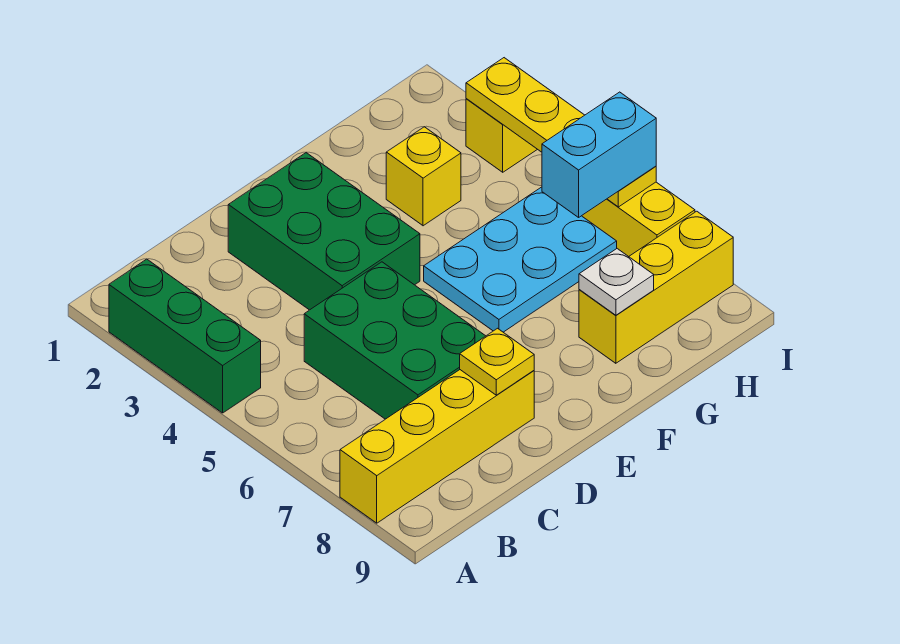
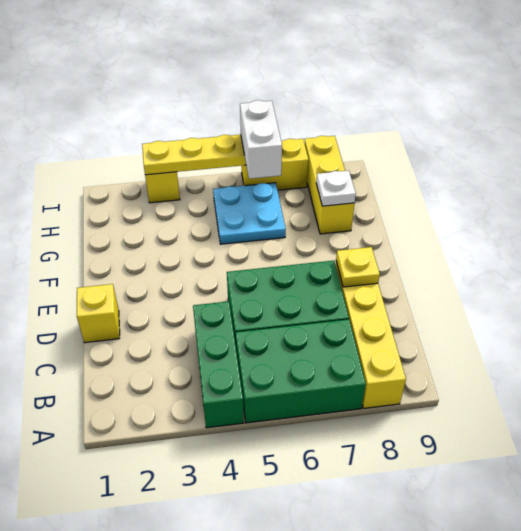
green 1x3 brick [109,259,261,413] -> green 1x3 brick turned to [193,301,244,428]
green 2x3 brick [228,153,420,310] -> green 2x3 brick moved to [235,319,366,423]
cyan 2x3 plate [424,187,617,332] -> cyan 2x2 plate [213,183,286,244]
yellow 1x1 brick [386,127,461,226] -> yellow 1x1 brick moved to [77,284,120,343]
cyan 1x2 brick [542,92,656,217] -> white 1x2 brick [240,100,282,179]

